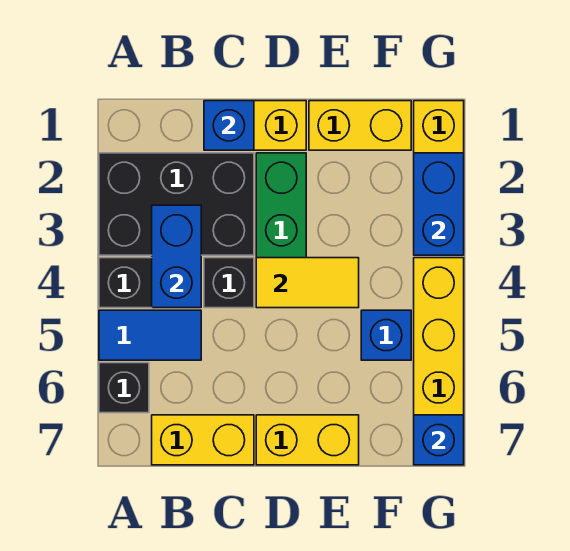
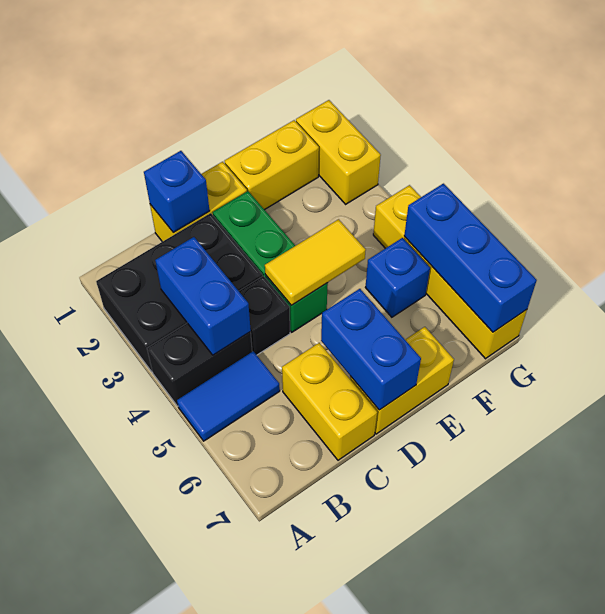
black 1x1 brick [99,363,149,413] -> none
yellow 1x2 brick [152,415,254,465] -> yellow 1x2 brick turned to [282,343,377,460]
blue 1x2 brick [414,153,464,255] -> blue 1x2 brick moved to [321,289,421,410]
blue 1x1 brick [414,415,464,465] -> blue 1x3 brick [404,184,537,332]

